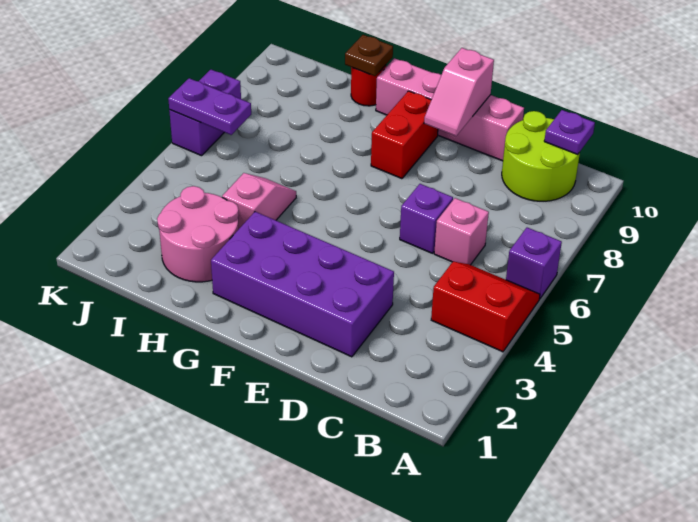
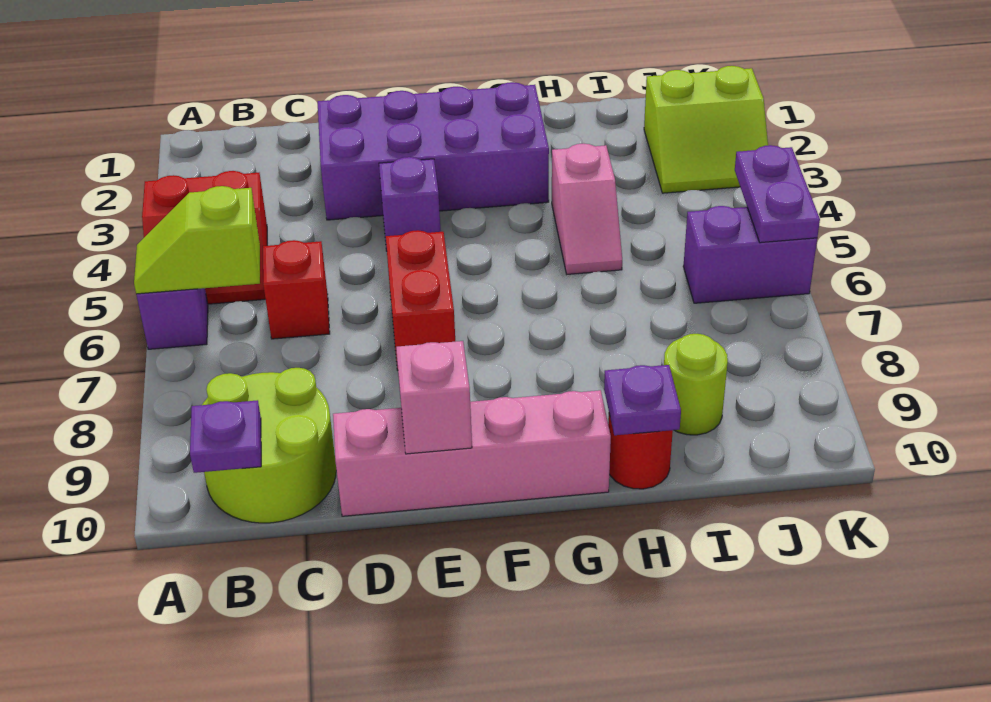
none -> lime 1x2 slope [134,186,260,294]
pink 1x1 brick [434,198,489,265] -> red 1x1 brick [263,240,330,339]
purple 1x1 brick [400,184,453,253] -> purple 1x1 brick moved to [379,157,441,251]
red 1x2 brick [371,91,438,179] -> red 1x2 brick moved to [386,230,455,370]
pink 2x2 round brick [157,186,239,282] -> none
brown 1x1 plate [345,35,393,76] -> purple 1x1 plate [604,365,681,435]
none -> lime 1x1 round brick [664,334,728,435]
none -> lime 2x2 slope [644,66,768,193]
purple 1x2 plate [168,78,251,135] -> purple 1x2 plate turned to [735,145,820,243]
purple 1x2 brick [169,70,241,156] -> purple 1x2 brick turned to [683,206,817,303]

